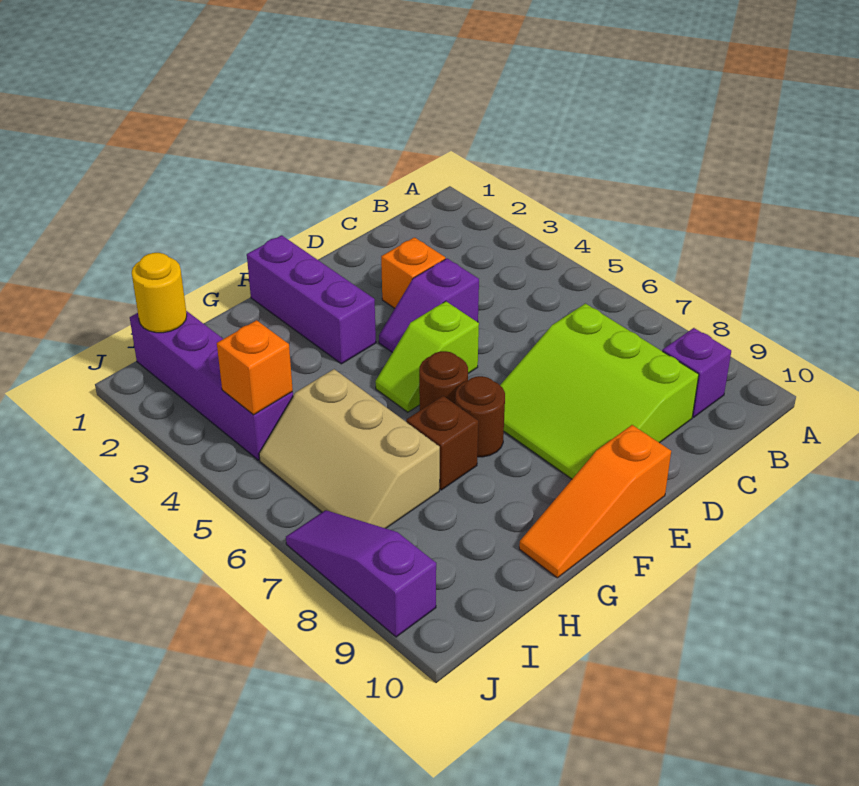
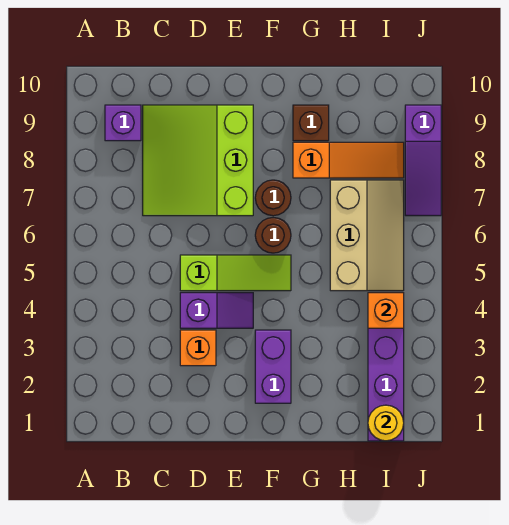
lime 3x3 slope [500,304,699,479] -> lime 3x3 slope turned to [143,105,253,216]
lime 1x2 slope [375,301,479,412] -> lime 1x3 slope [180,255,291,291]
orange 1x3 slope [519,425,671,578] -> orange 1x3 slope moved to [293,142,404,178]
purple 1x3 brick [247,235,376,364] -> purple 1x2 brick [255,330,291,403]
brown 1x1 brick [406,396,478,490] -> brown 1x1 brick moved to [293,105,329,141]

